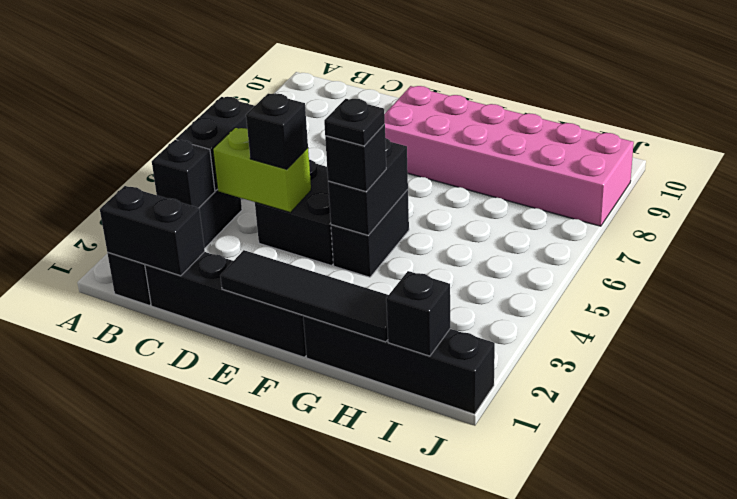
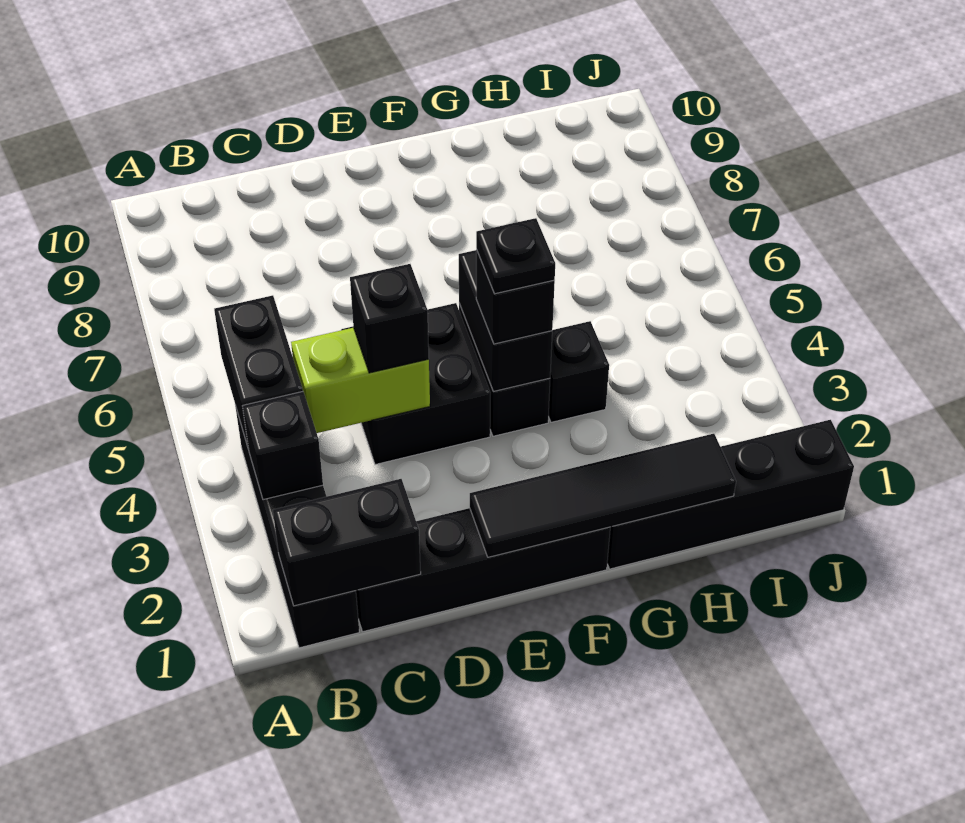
pink 2x6 brick [385,86,634,226] -> none
black 1x1 brick [386,271,450,356] -> black 1x1 brick moved to [548,321,609,422]

